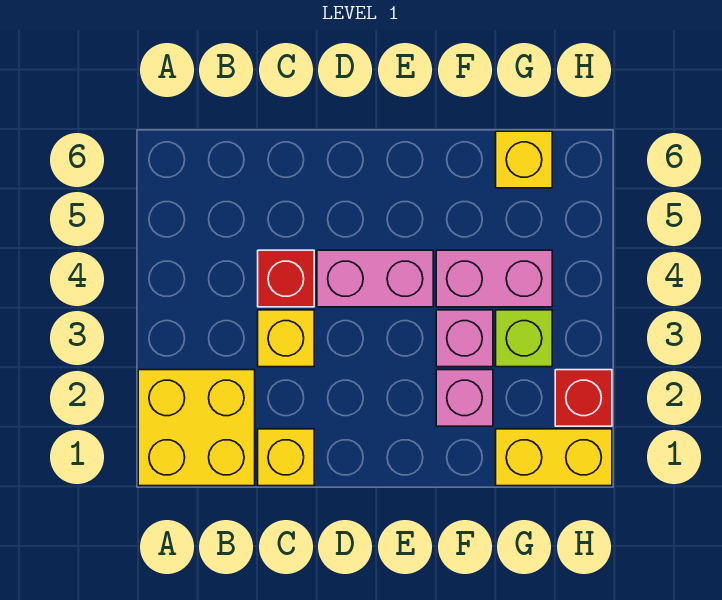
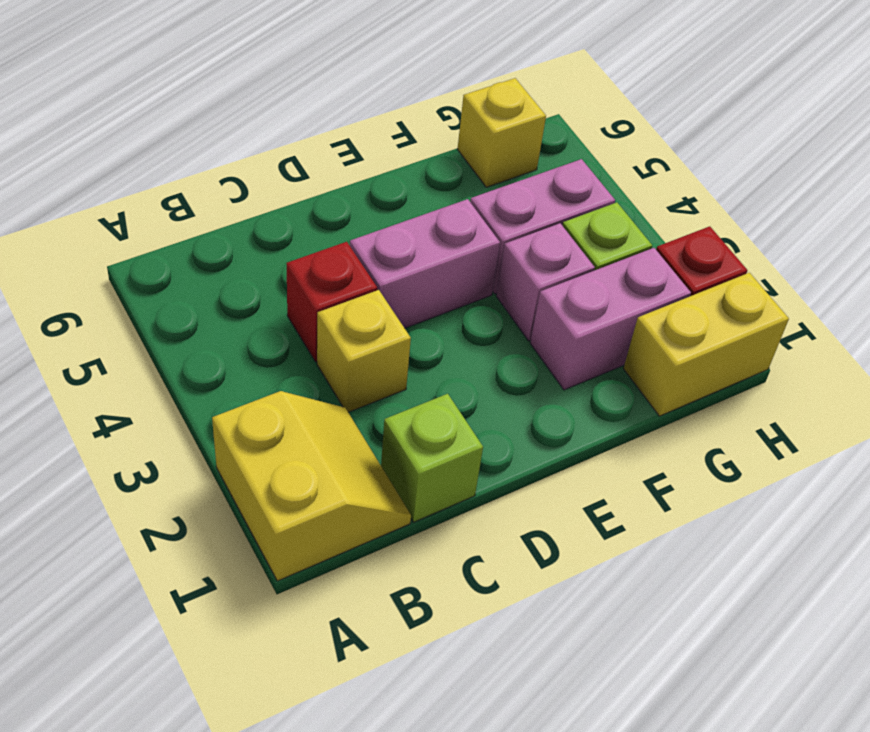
yellow 2x2 brick [138,370,255,486] -> yellow 2x2 slope [212,391,411,581]
yellow 1x1 brick [258,429,314,486] -> lime 1x1 brick [381,394,483,522]
pink 1x1 brick [436,370,493,426] -> pink 1x2 brick [530,248,691,390]

